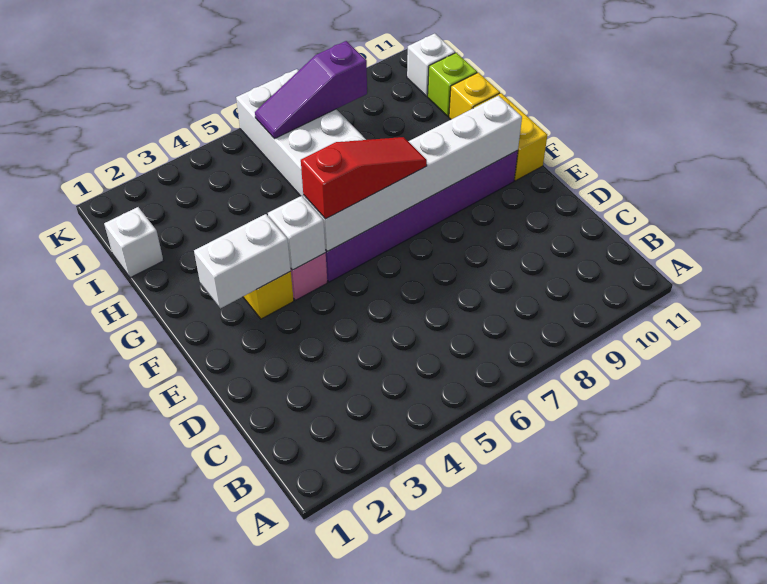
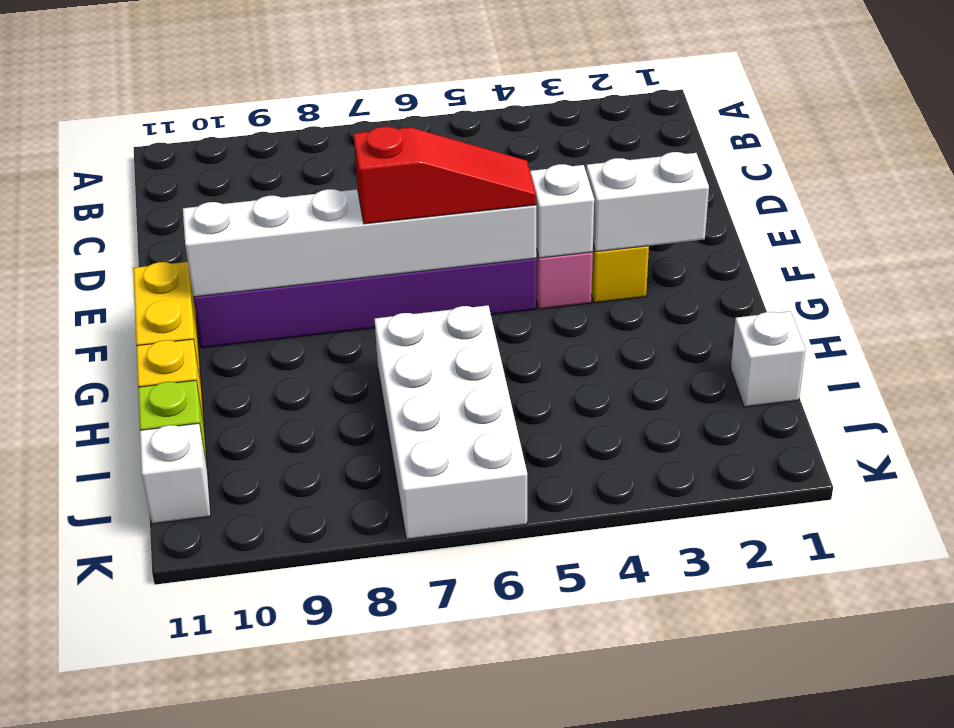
red 1x3 slope [301,137,427,219] -> red 1x3 slope turned to [354,127,536,224]
purple 1x3 slope [255,41,367,139] -> none

